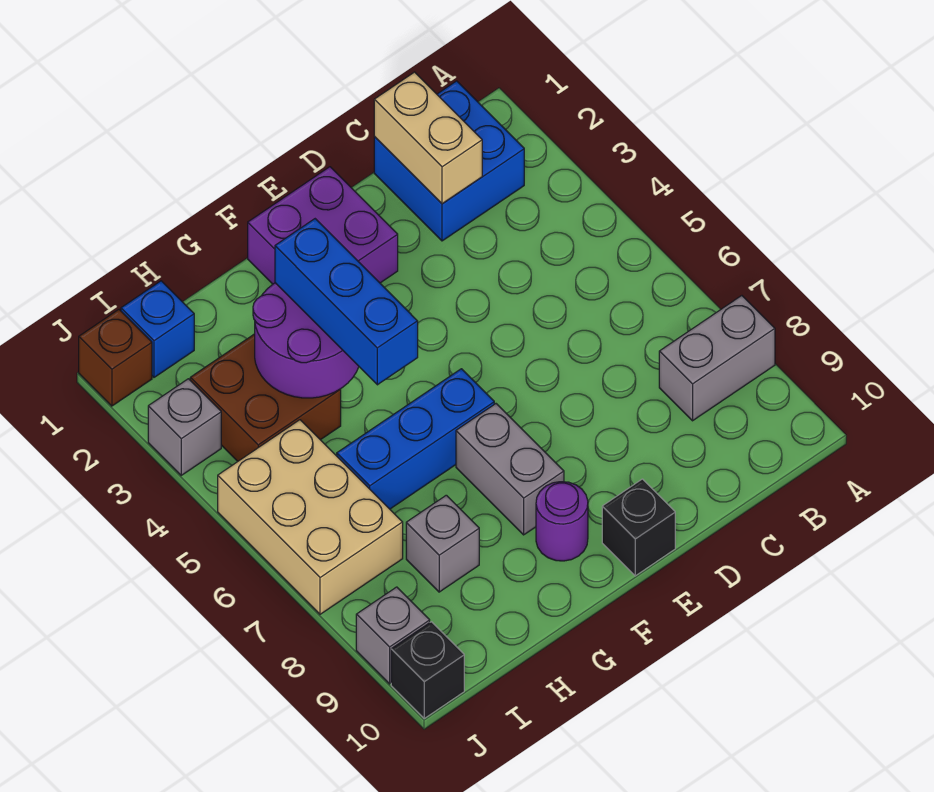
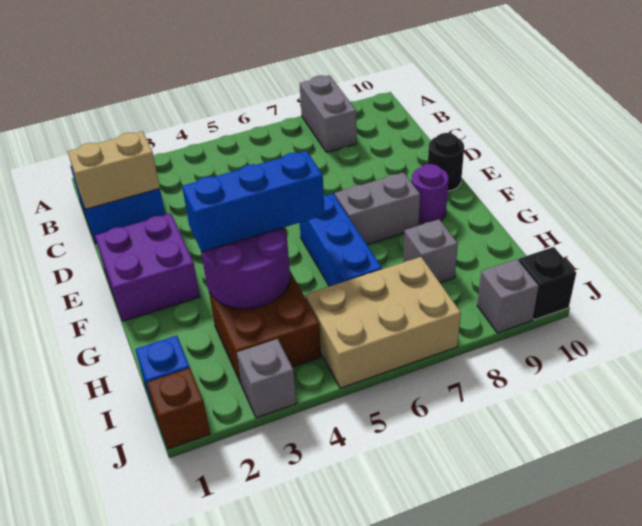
black 1x1 brick [602,479,675,576] -> black 1x1 round brick [428,133,464,191]

